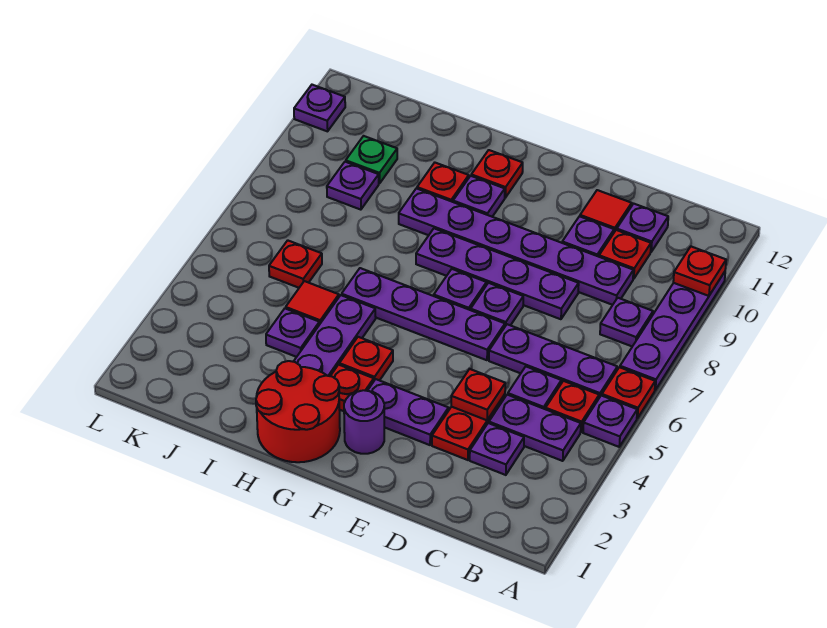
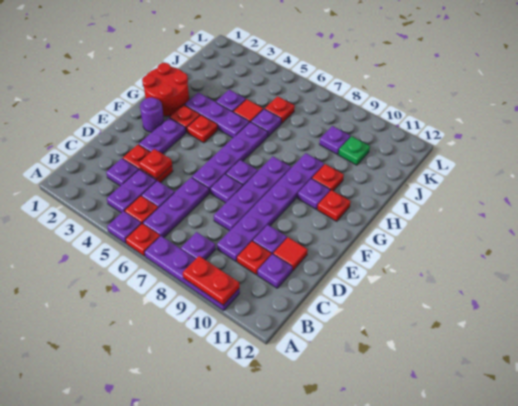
red 1x1 plate [673,247,726,296] -> red 1x2 plate [183,256,239,305]
purple 1x1 plate [294,85,345,131] -> purple 1x1 plate moved to [251,109,281,137]

